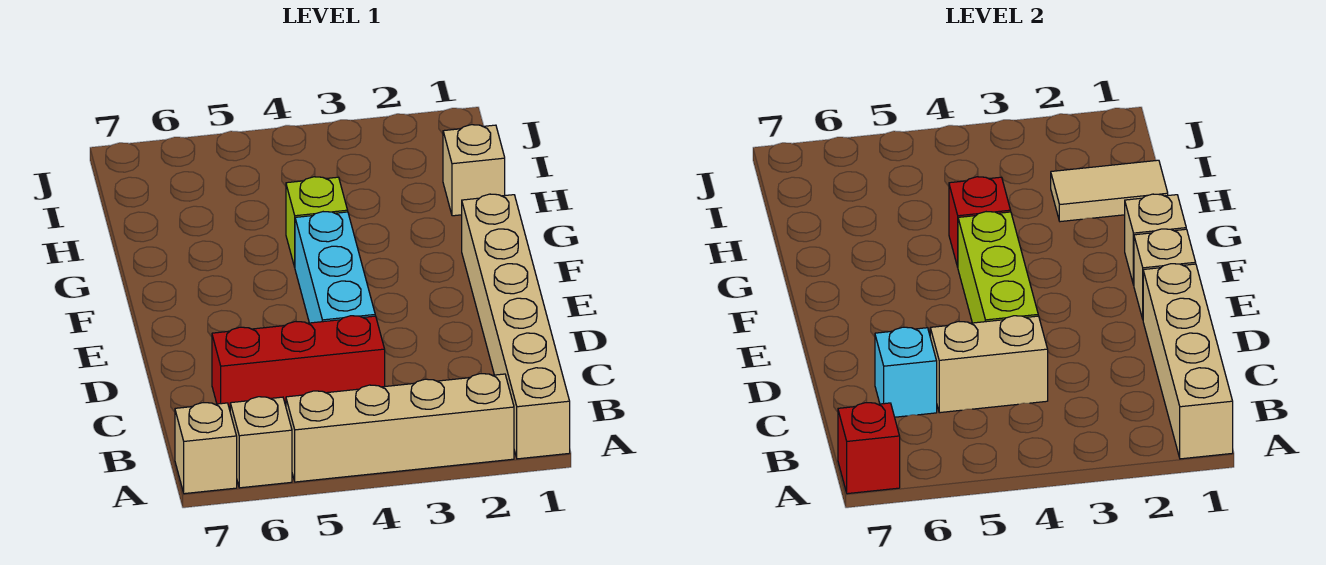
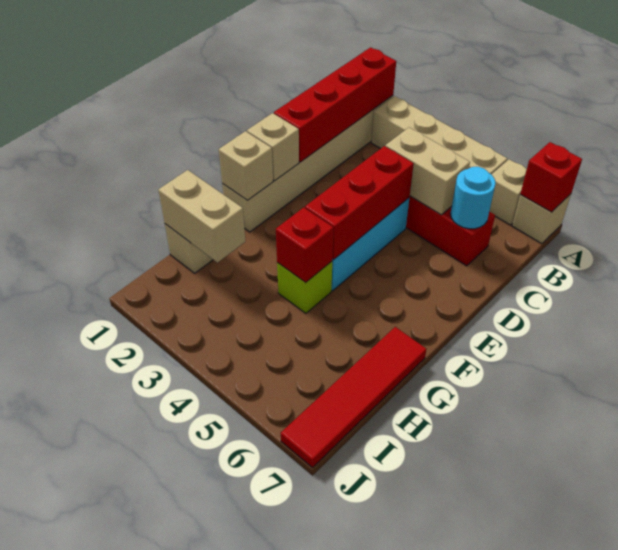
tan 1x4 brick [1143,264,1233,459] -> red 1x4 brick [274,47,396,162]
cyan 1x1 brick [875,327,937,417] -> cyan 1x1 round brick [450,167,496,229]
lime 1x3 brick [958,212,1038,323] -> red 1x3 brick [305,146,414,260]
none -> red 1x4 tile [281,327,426,468]
tan 1x2 tile [1051,160,1168,222] -> tan 1x2 brick [159,170,245,263]

